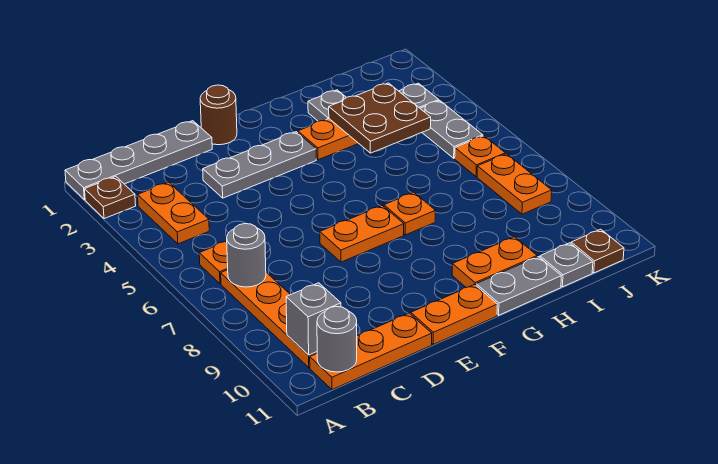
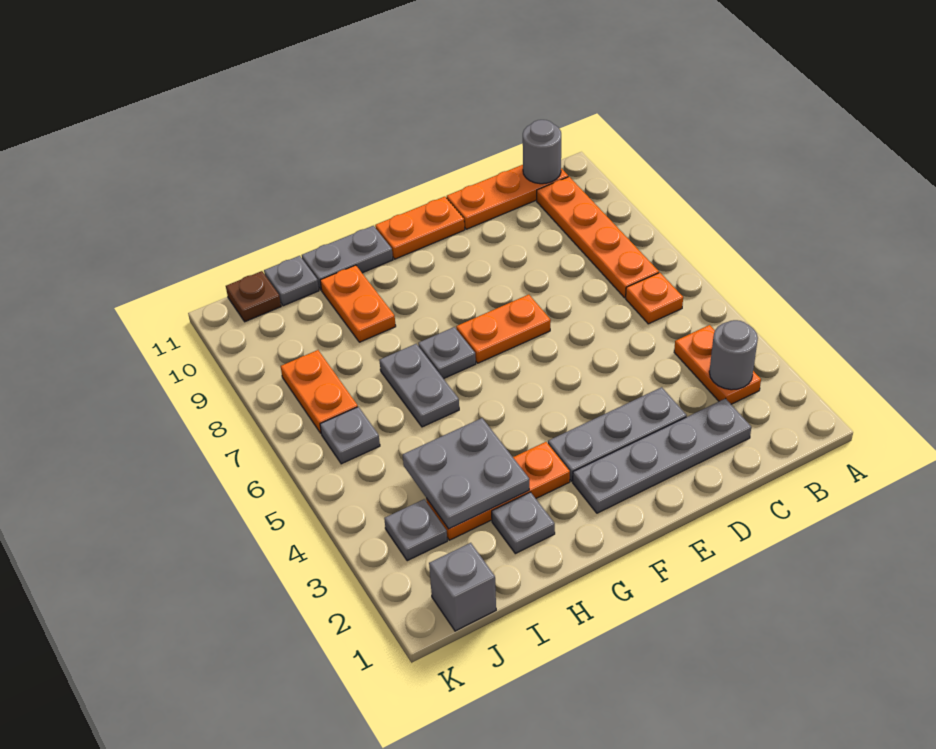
grey 1x4 plate [65,121,212,200] -> grey 1x4 plate moved to [573,398,751,513]
brown 1x1 plate [85,177,136,219] -> none
grey 1x1 round brick [227,224,266,287] -> grey 1x1 round brick moved to [709,320,758,390]
grey 1x1 brick [286,283,341,355] -> grey 1x1 brick moved to [429,543,496,631]
brown 1x1 round brick [200,85,237,145] -> none
orange 1x1 plate [384,192,435,235] -> grey 1x1 plate [418,327,476,379]
orange 1x2 plate [452,237,537,287] -> orange 1x2 plate turned to [320,265,396,342]
brown 2x2 plate [329,83,431,153] -> grey 2x2 plate [403,418,529,529]
grey 1x2 plate [420,101,483,158] -> grey 1x2 plate moved to [379,344,459,427]
orange 1x1 plate [455,136,505,177] -> grey 1x1 plate [320,407,380,464]

